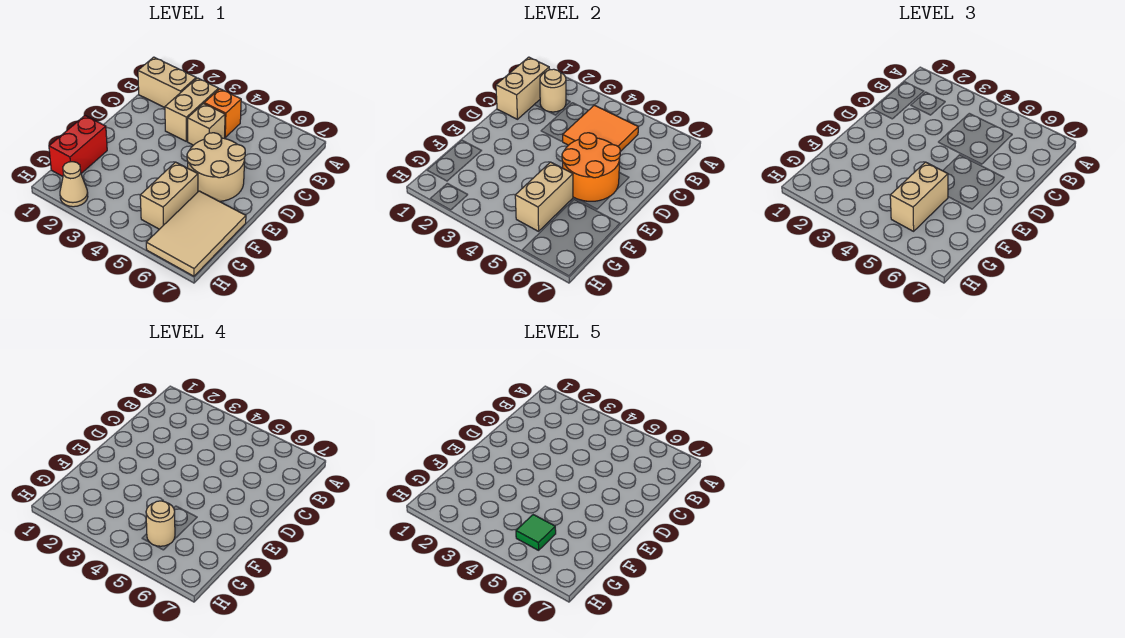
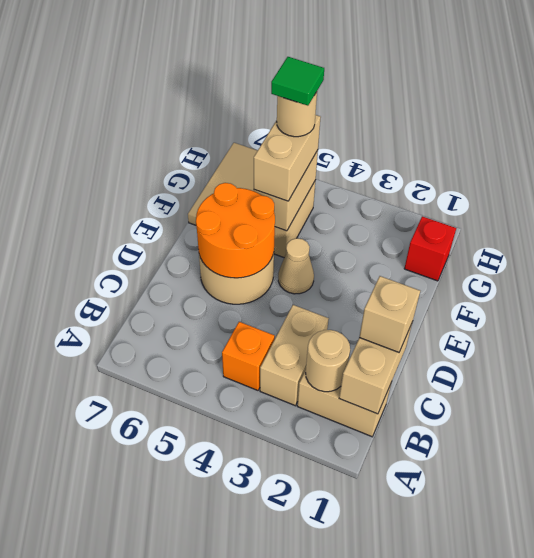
orange 2x2 tile [563,105,638,152] -> none
tan 1x1 brick [188,104,225,145] -> tan 1x1 brick moved to [359,276,420,352]
red 1x2 brick [49,116,107,176] -> red 1x1 brick [404,216,456,281]
tan 1x1 cone [60,162,88,207] -> tan 1x1 cone moved to [278,238,314,294]

